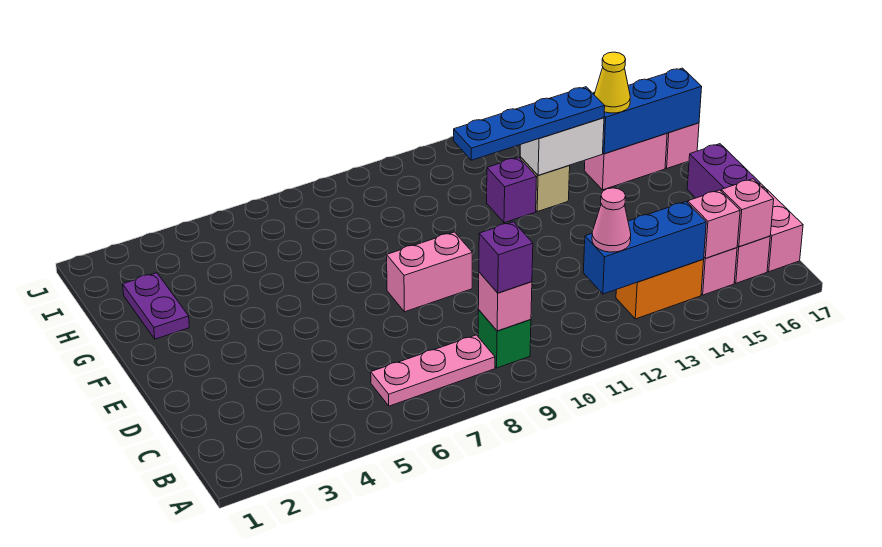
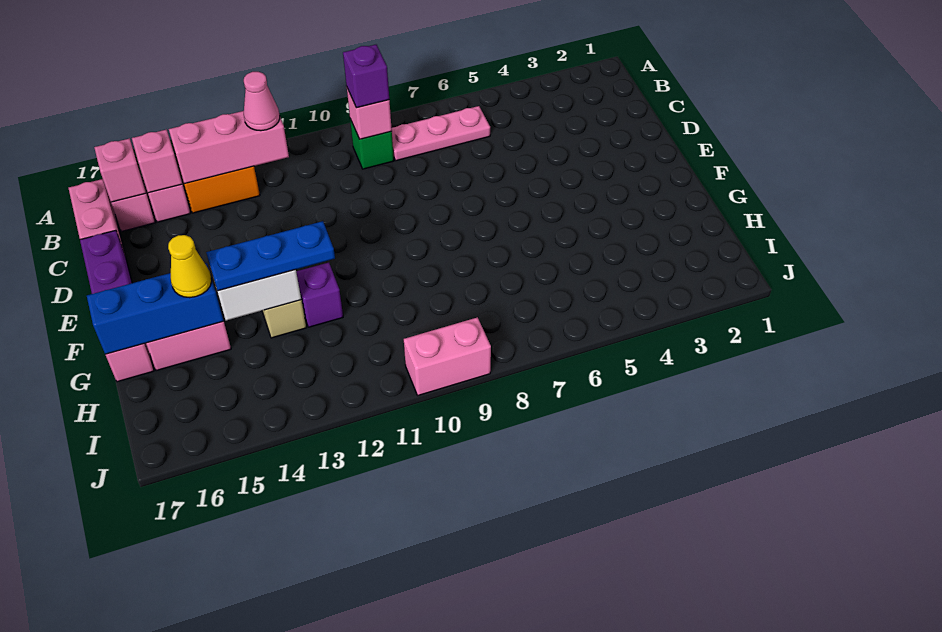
blue 1x3 brick [583,202,706,294] -> pink 1x3 brick [169,111,289,184]
pink 1x2 brick [387,232,472,312] -> pink 1x2 brick moved to [404,317,491,395]
purple 1x2 plate [123,273,189,339] -> none
blue 1x4 plate [454,87,605,160] -> blue 1x3 plate [206,221,335,291]

